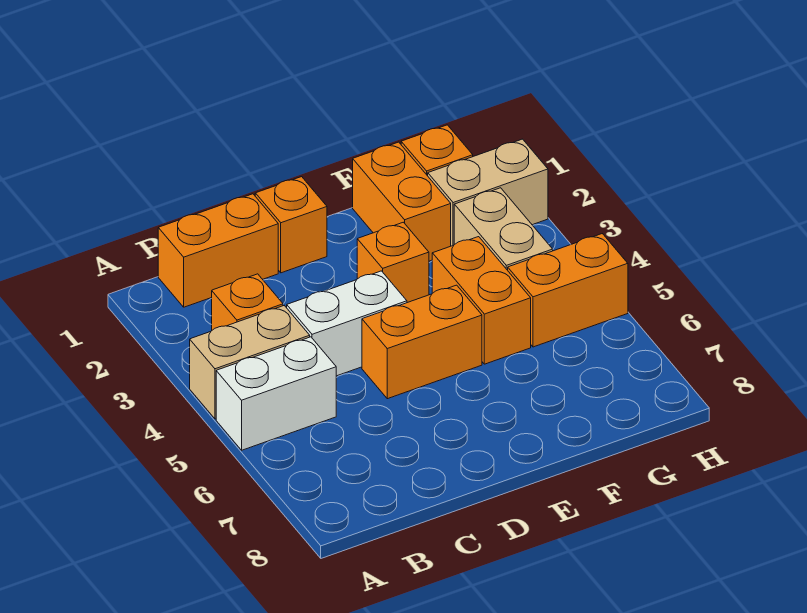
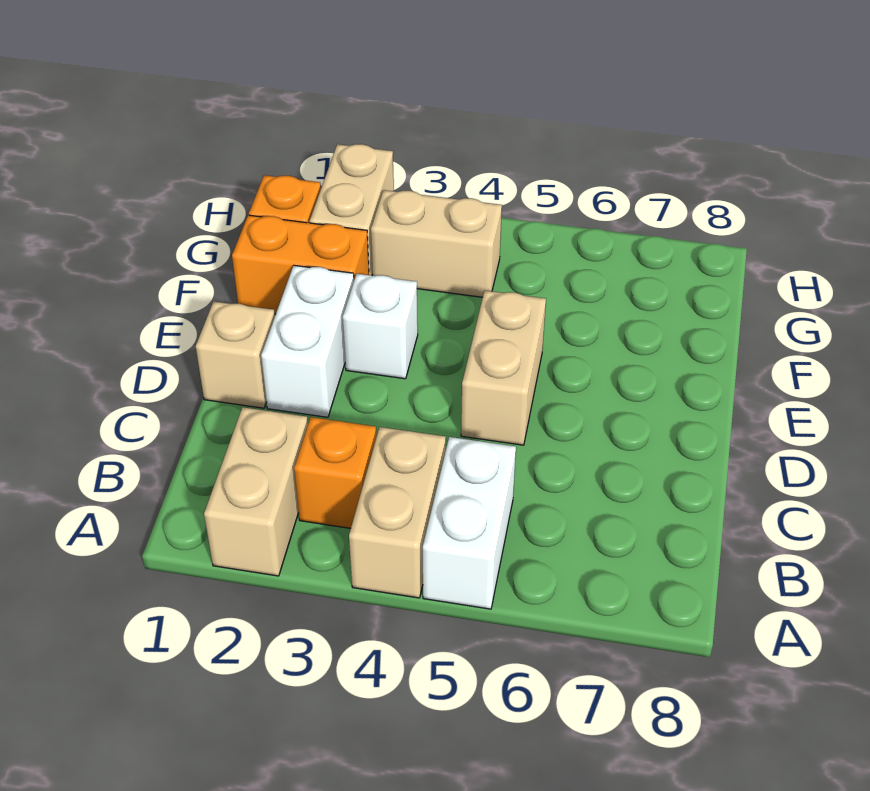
none -> tan 1x2 brick [204,407,308,576]
orange 1x2 brick [158,194,278,307] -> none
white 1x2 brick [287,271,407,376] -> white 1x2 brick moved to [261,265,354,417]
orange 1x1 brick [255,177,327,273] -> tan 1x1 brick [196,302,275,408]
orange 1x2 brick [362,285,482,399] -> tan 1x2 brick [461,291,546,445]
orange 1x1 brick [357,222,429,303] -> white 1x1 brick [343,274,418,379]
orange 1x2 brick [432,237,531,364] -> none
orange 1x2 brick [508,234,628,347] -> none

